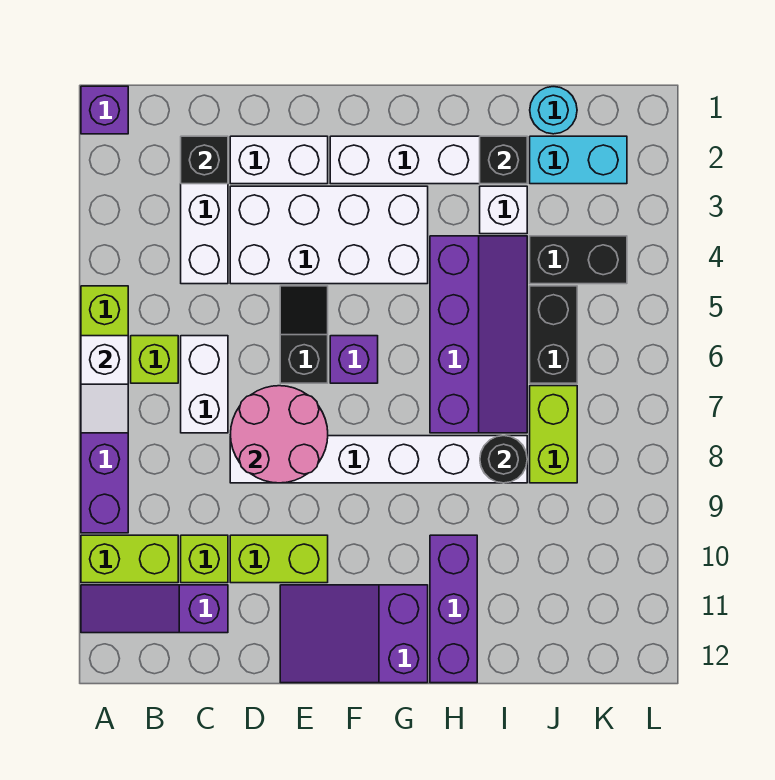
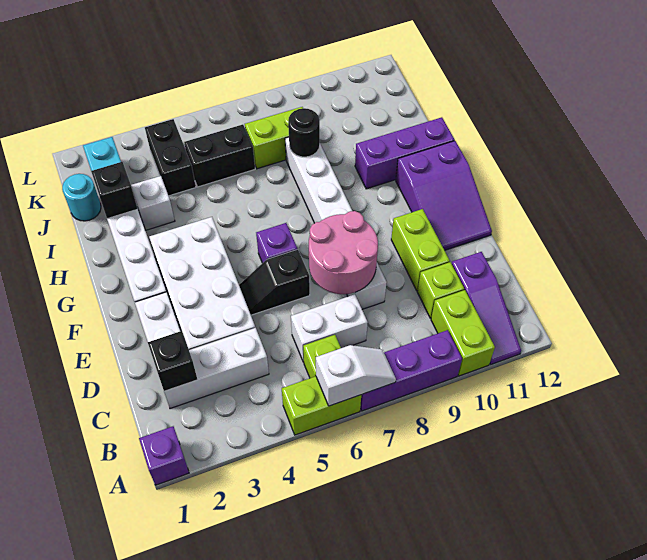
purple 2x4 slope [430,236,527,433] -> none

